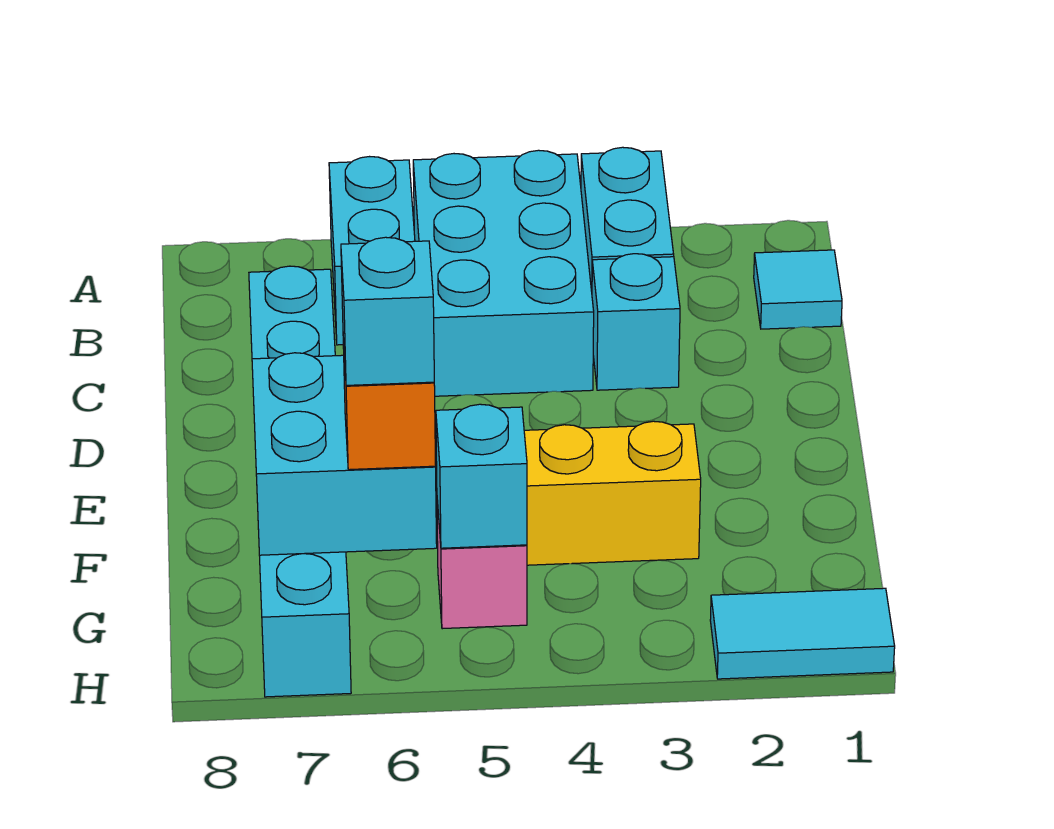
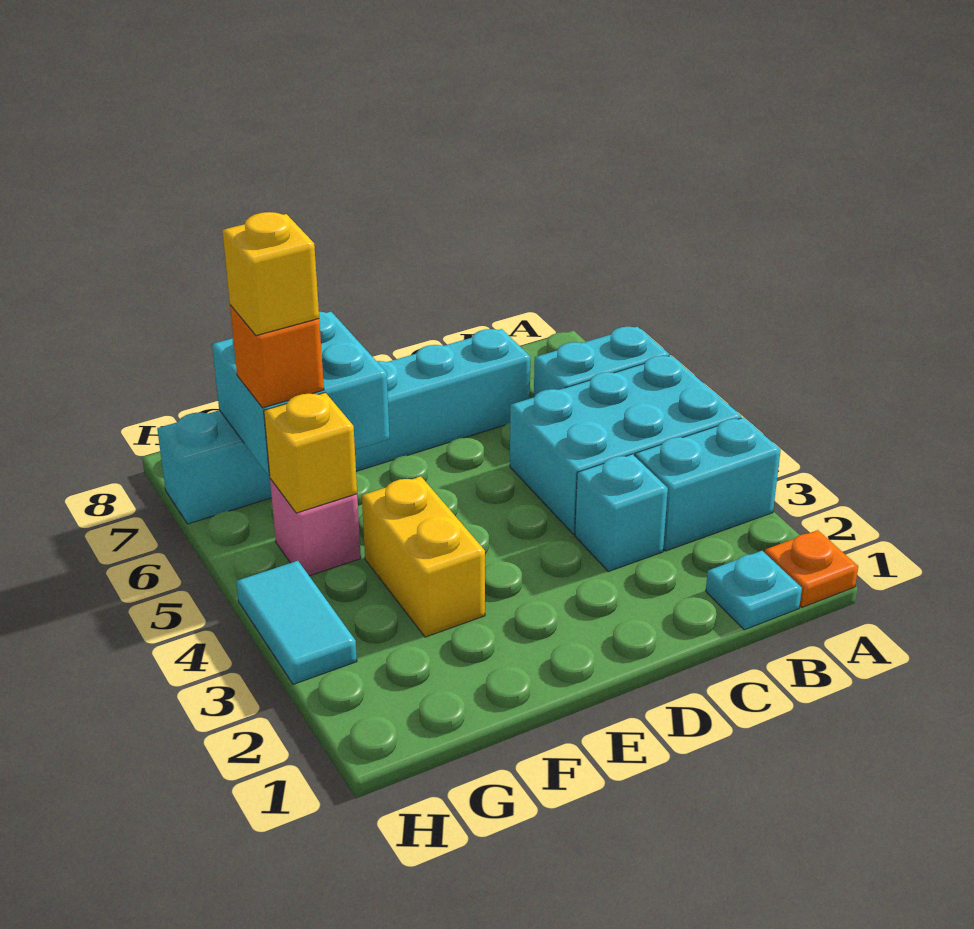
none -> orange 1x1 plate [765,530,858,607]
cyan 1x1 tile [754,250,842,329] -> cyan 1x1 plate [706,551,802,630]
cyan 1x1 brick [436,404,527,548] -> yellow 1x1 brick [264,393,357,513]
cyan 1x1 brick [341,237,434,385] -> yellow 1x1 brick [223,212,319,336]
cyan 1x2 tile [710,588,895,679] -> cyan 1x2 tile moved to [236,561,357,684]

